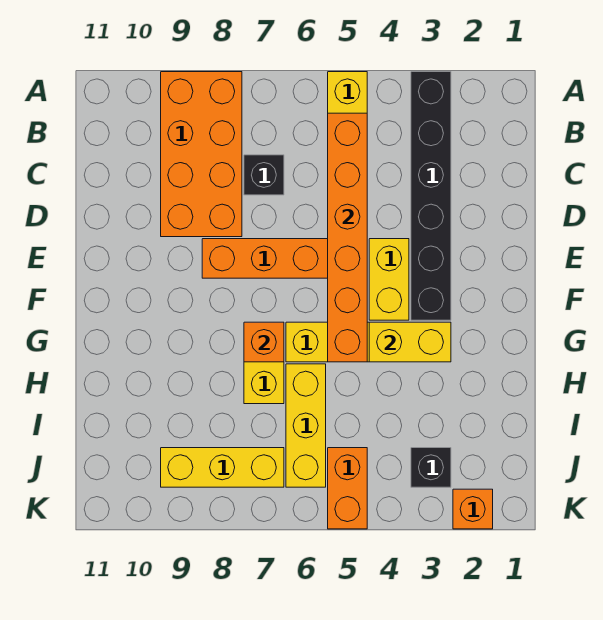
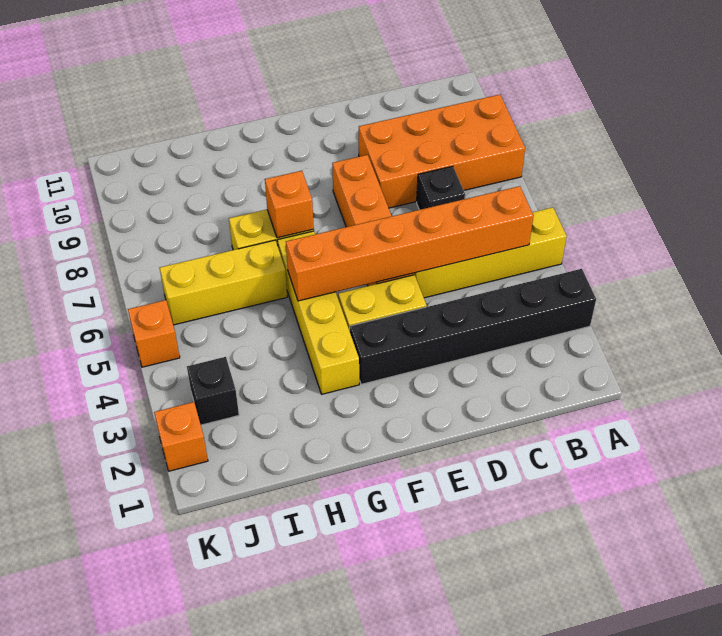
yellow 1x2 brick [369,322,451,362] -> none
orange 1x2 brick [328,448,367,529] -> orange 1x1 brick [128,300,180,367]
yellow 1x3 brick [161,448,284,487] -> none

